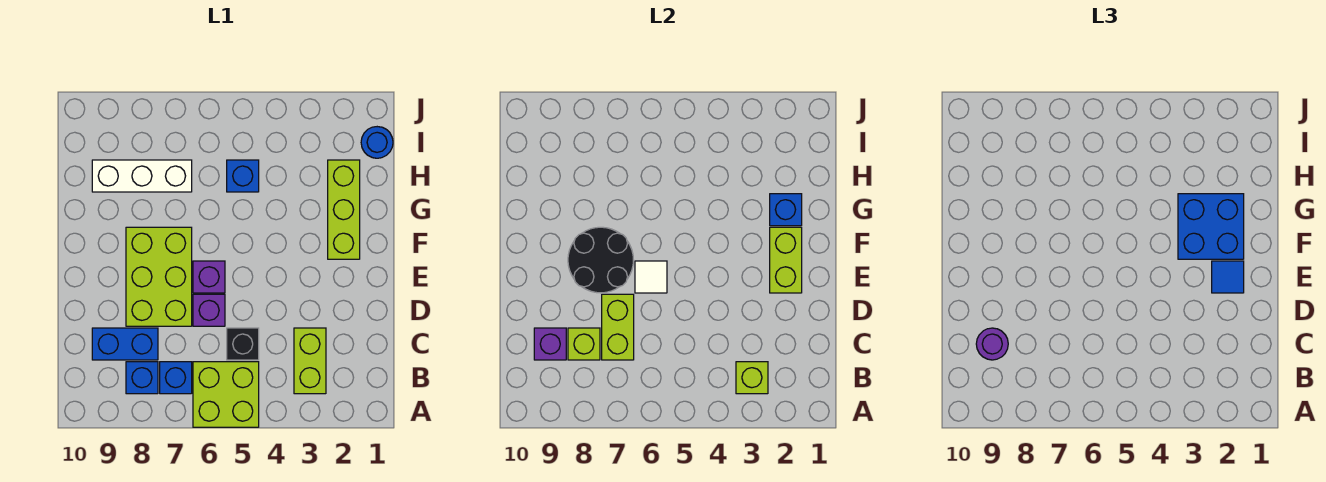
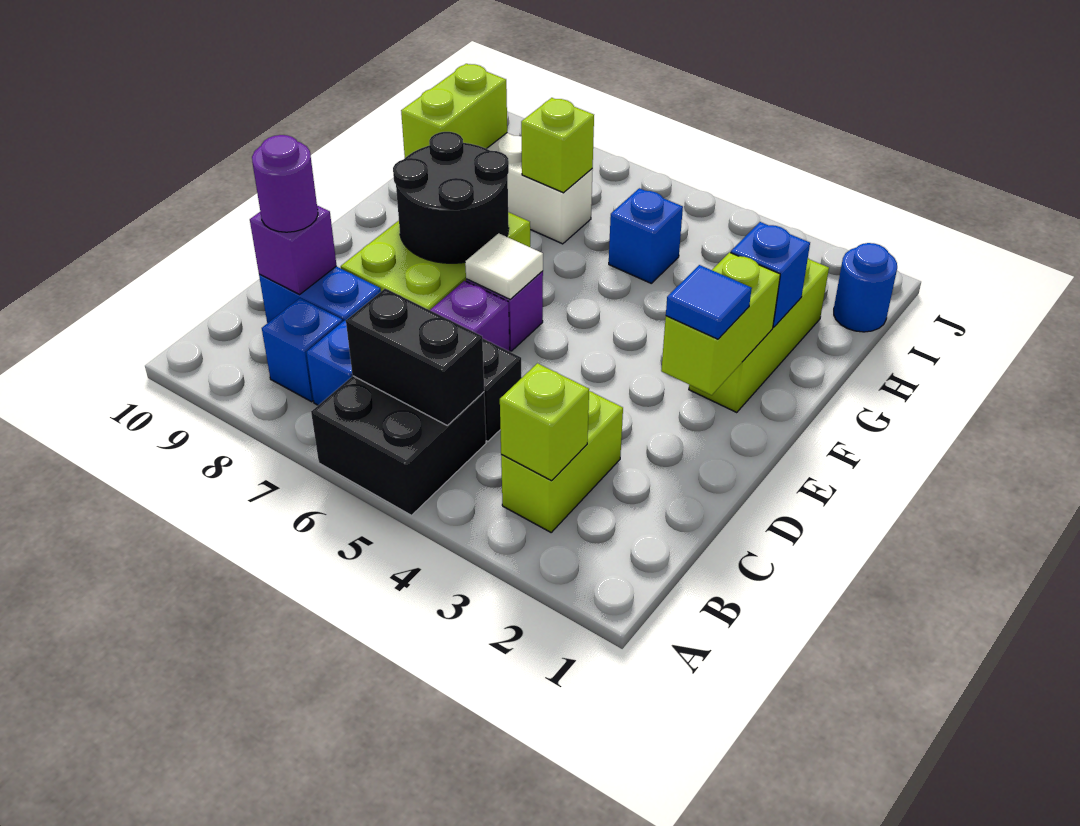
lime 2x2 brick [193,362,259,427] -> black 2x2 brick [311,376,486,515]
none -> black 1x2 brick [346,288,484,425]
lime 1x2 brick [602,294,634,360] -> lime 1x2 brick moved to [401,64,507,158]
lime 1x1 brick [568,328,600,360] -> lime 1x1 brick moved to [521,98,594,193]
blue 2x2 brick [1178,194,1244,259] -> none

